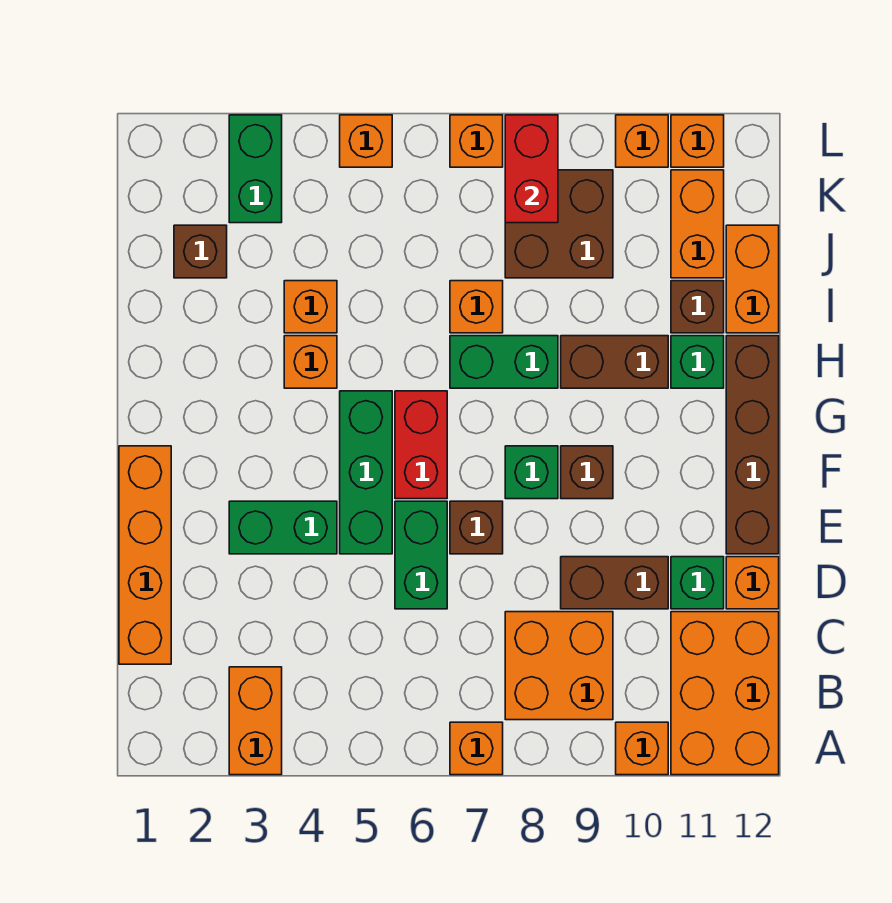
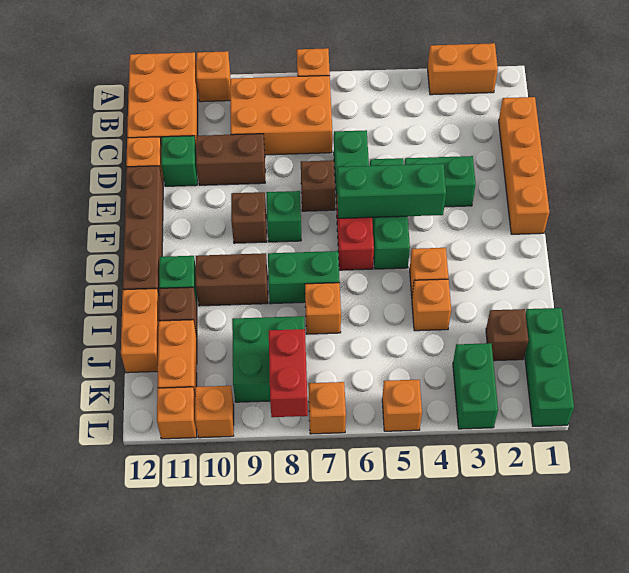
orange 1x2 brick [229,667,282,775] -> orange 1x2 brick turned to [428,43,498,95]
orange 2x2 brick [505,612,613,720] -> orange 2x3 brick [230,76,332,155]
none -> green 1x3 brick [337,164,446,218]
none -> green 1x3 brick [525,308,574,426]
brown 2x2 brick [505,170,613,278] -> green 2x2 brick [232,316,305,402]

